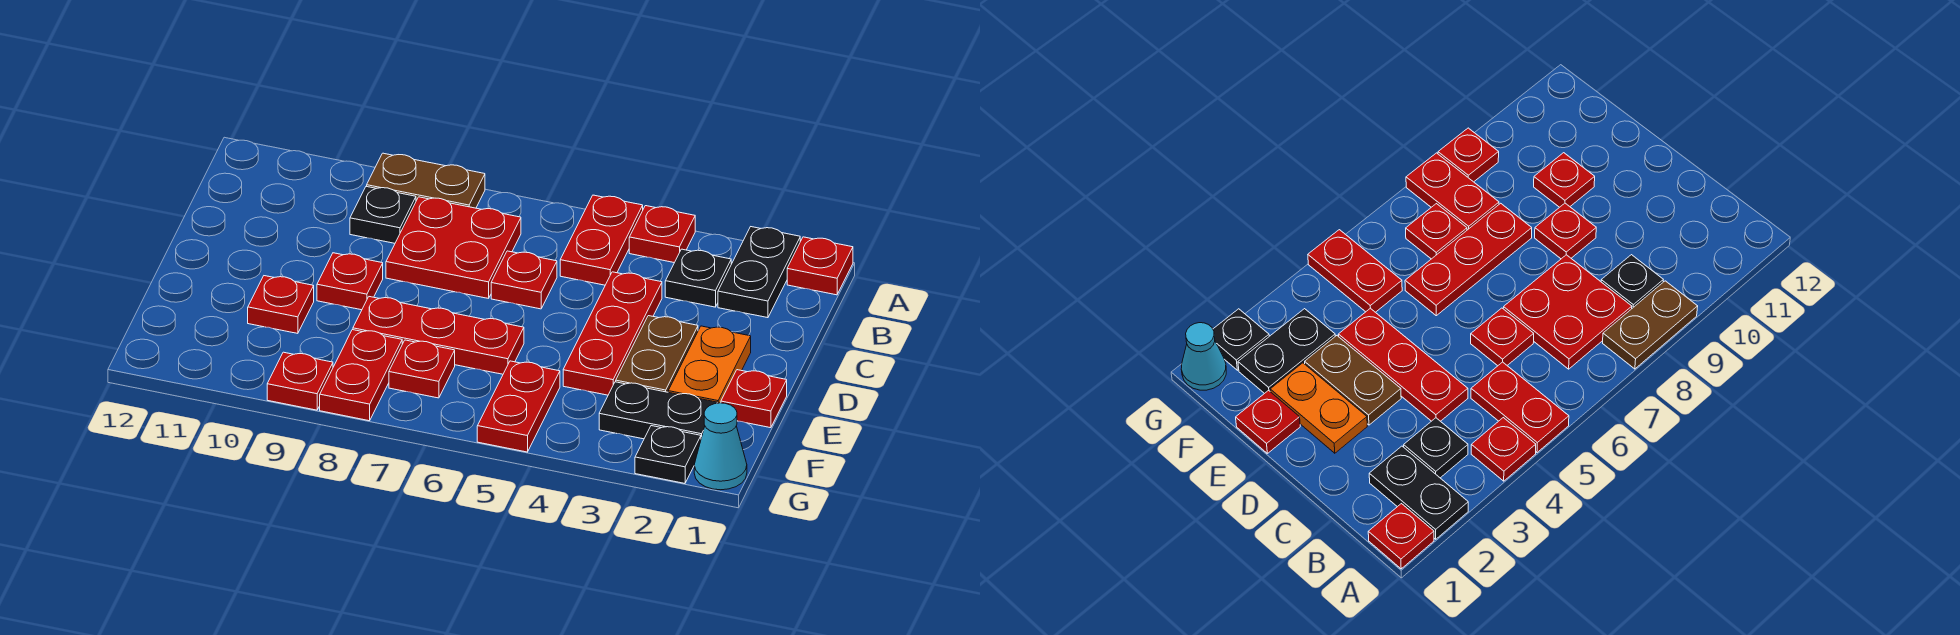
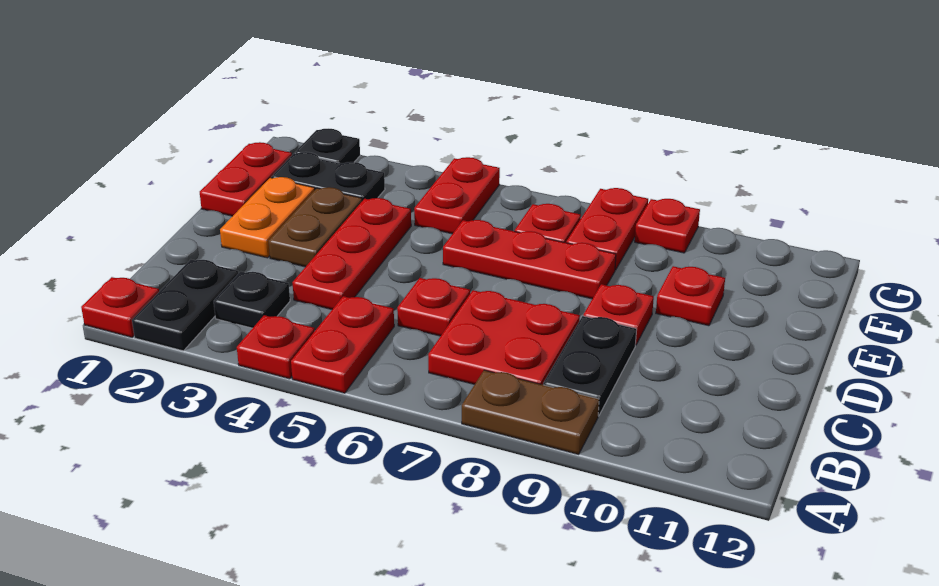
black 1x1 plate [350,186,416,243] -> black 1x2 plate [543,316,637,416]
red 1x1 plate [721,370,787,428] -> red 1x2 plate [200,142,292,216]
cyan 1x1 cone [694,403,747,490] -> none

